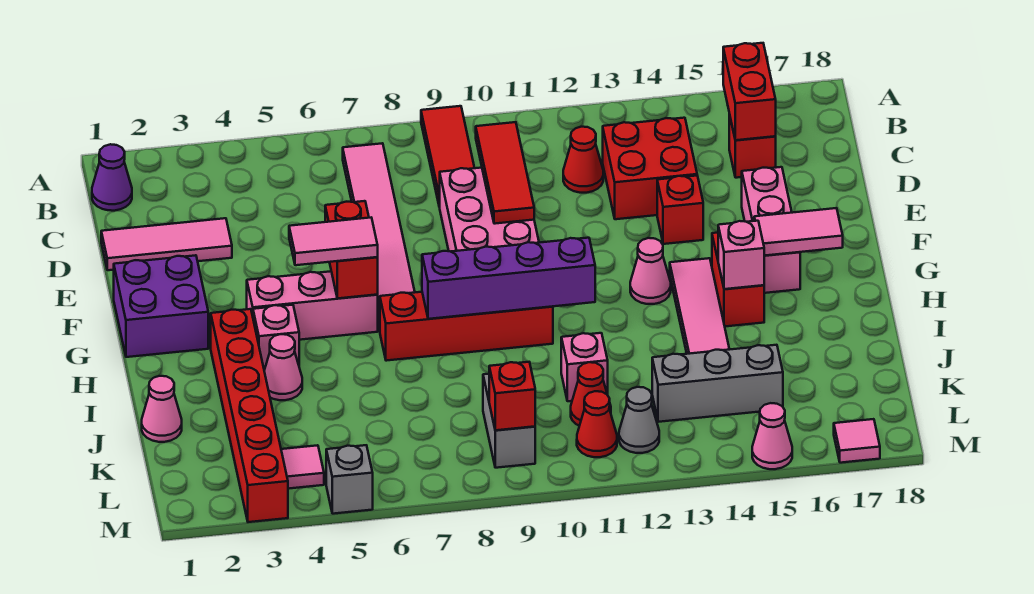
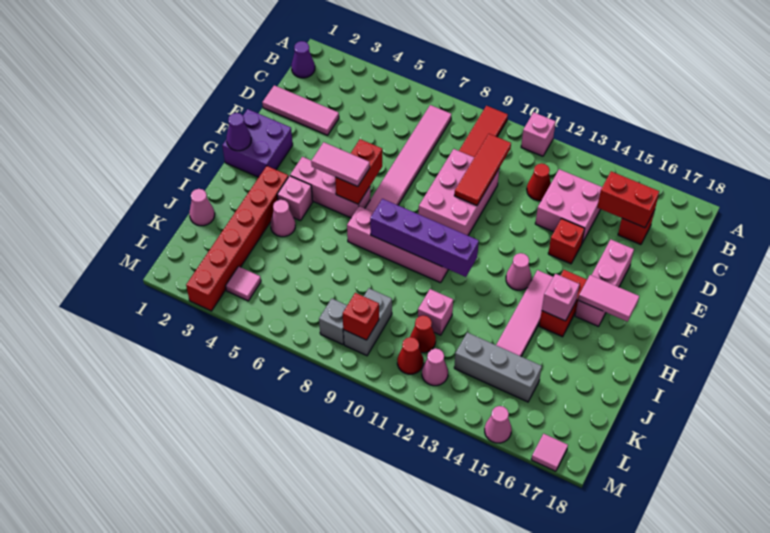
none -> pink 1x1 brick [521,112,556,156]
red 1x2 brick [723,43,776,140] -> red 1x2 brick turned to [597,171,659,228]
red 2x2 brick [603,118,697,219] -> pink 2x2 brick [535,169,602,243]
none -> purple 1x1 cone [226,113,251,151]
red 1x4 brick [380,292,553,361] -> pink 1x4 brick [347,206,448,283]
grey 1x1 cone [619,387,659,453] -> pink 1x1 cone [422,348,448,386]
grey 1x1 brick [326,445,373,514] -> grey 1x1 brick moved to [319,299,347,345]

